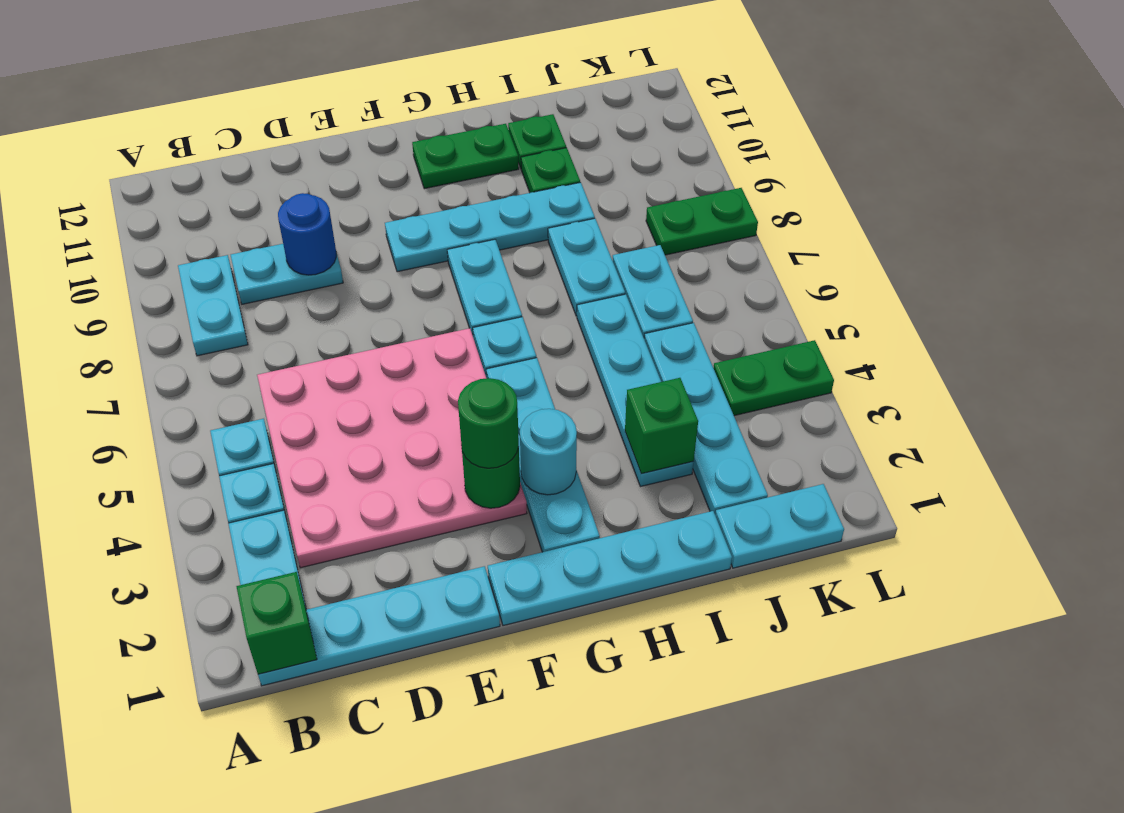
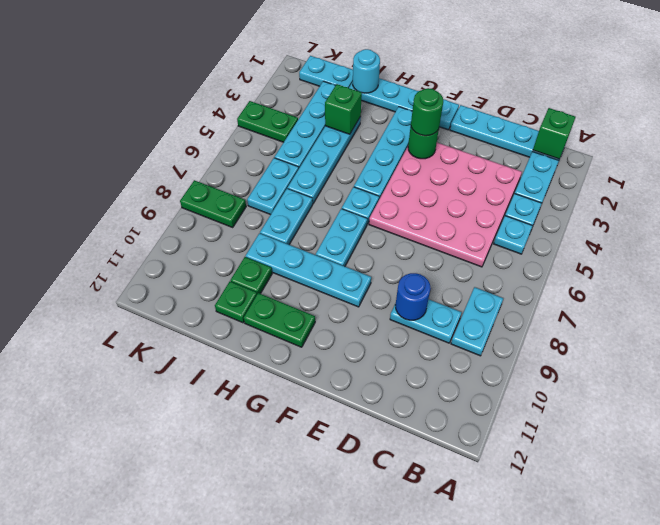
cyan 1x1 round brick [520,409,577,495] -> cyan 1x1 round brick moved to [353,49,380,93]

